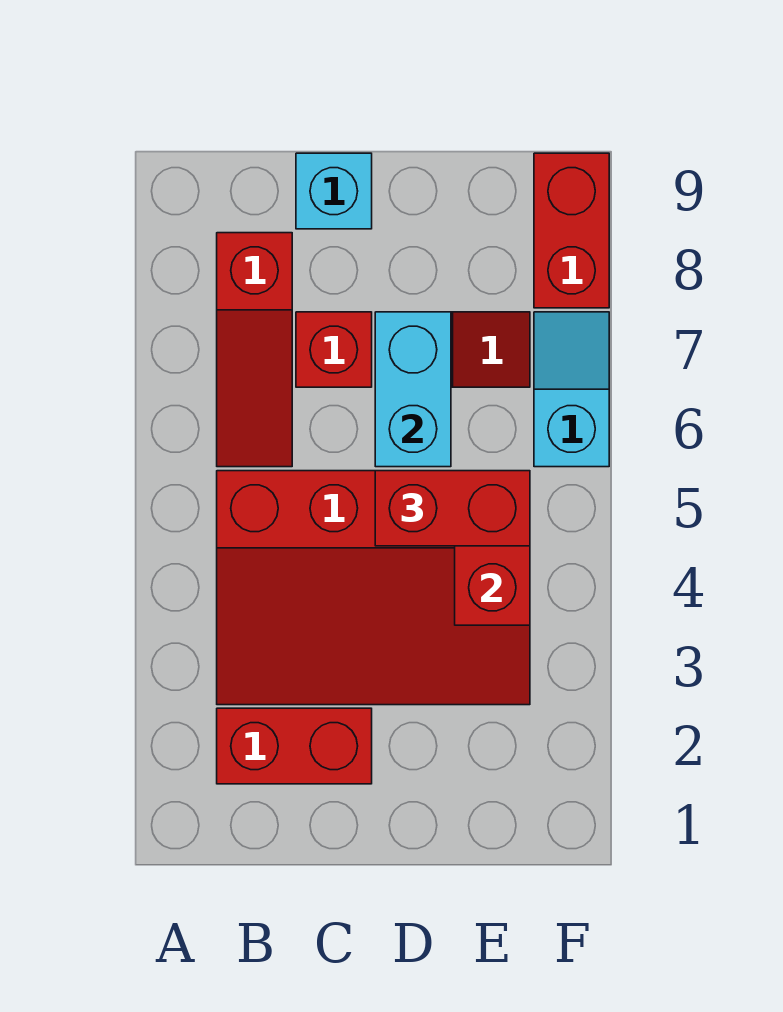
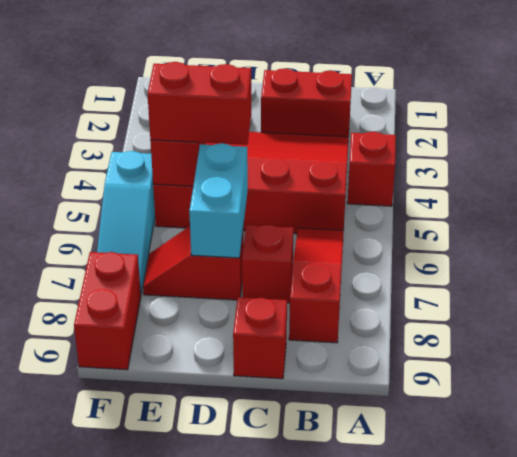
none -> red 1x1 brick [347,132,396,206]
cyan 1x1 brick [296,153,372,229] -> red 1x1 brick [233,297,287,379]
cyan 1x2 slope [534,312,609,467] -> cyan 1x3 slope [97,151,155,293]

